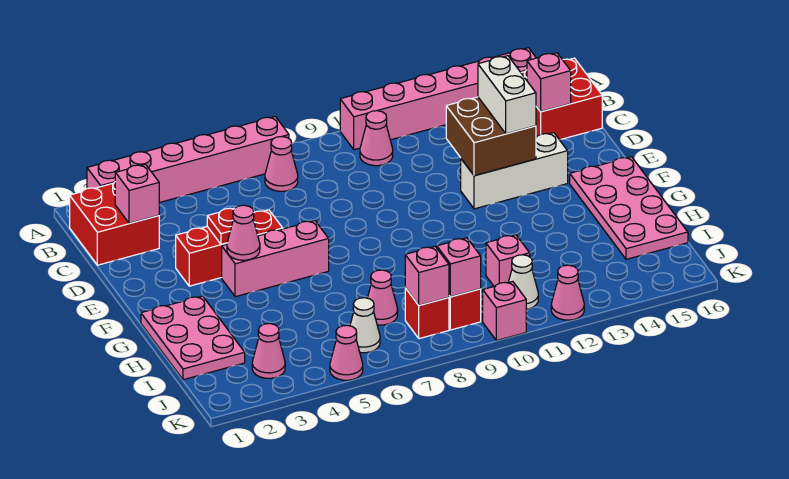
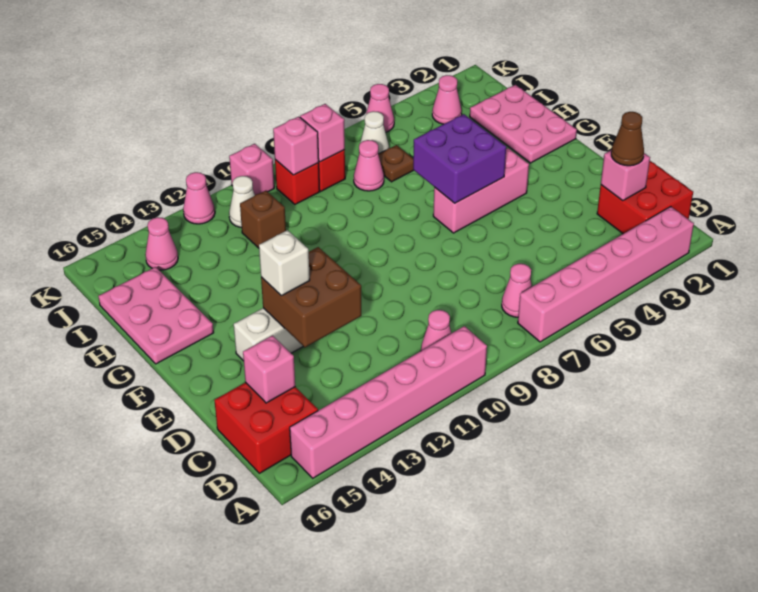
none -> brown 1x1 cone [611,112,644,166]
white 1x2 brick [478,56,536,134] -> white 1x1 brick [259,230,310,296]
red 1x3 brick [176,210,283,286] -> none
red 1x1 plate [207,208,234,244] -> none
pink 1x1 cone [227,205,260,260] -> pink 1x1 cone moved to [145,217,178,270]
none -> purple 2x2 brick [413,114,506,203]
pink 2x4 plate [570,157,688,259] -> pink 2x3 plate [98,267,214,364]
none -> brown 1x1 plate [378,145,414,182]
pink 1x1 brick [486,235,530,286] -> brown 1x1 brick [240,191,286,248]

